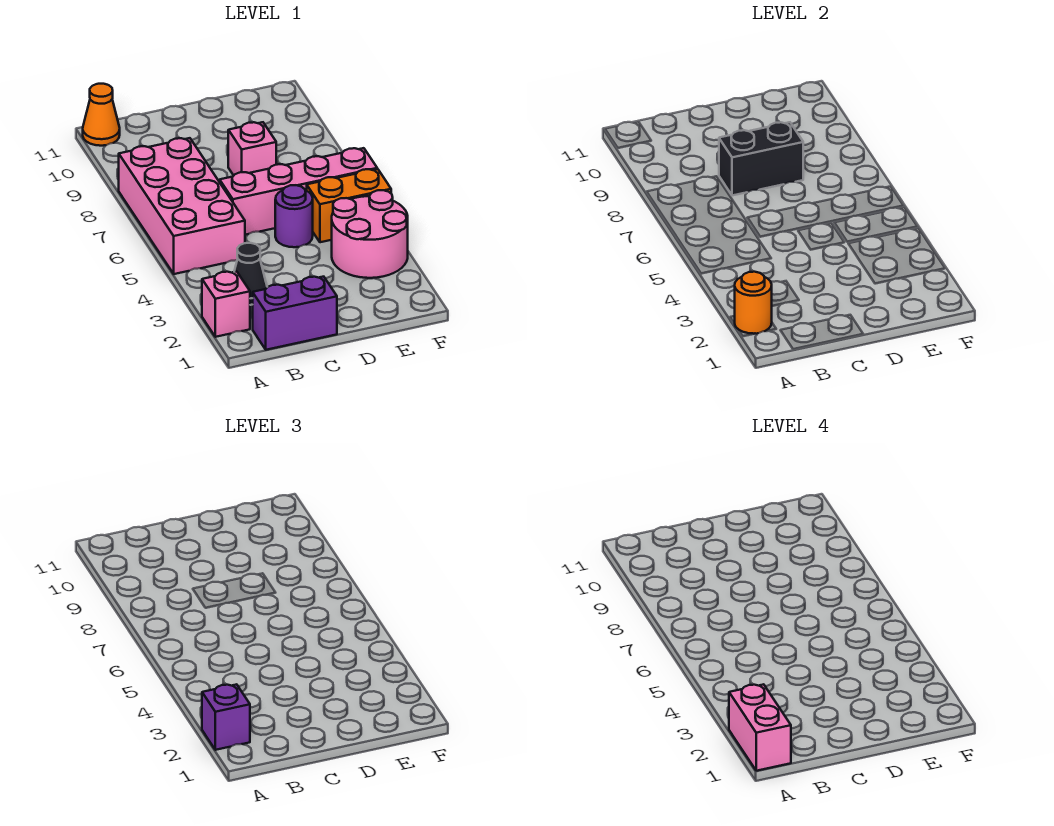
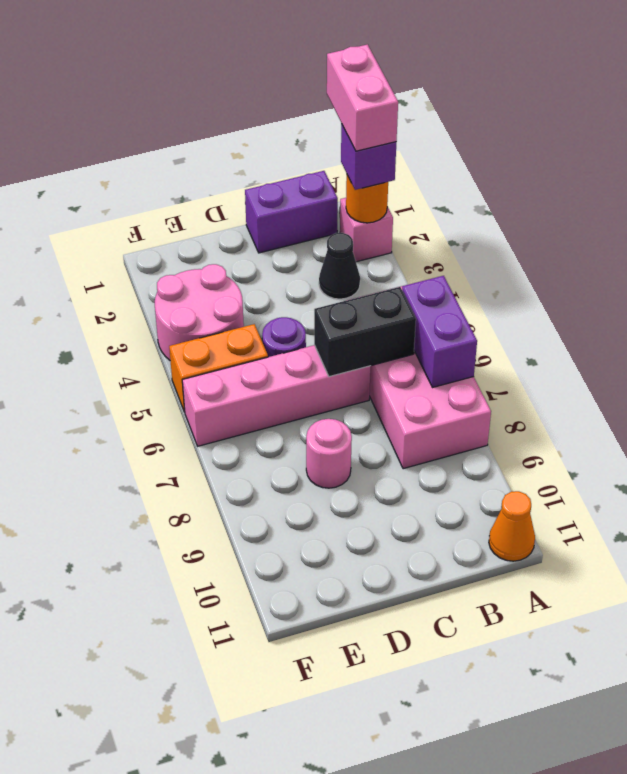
none -> purple 1x2 brick [402,276,477,388]
black 1x2 brick [719,122,803,196] -> black 1x2 brick moved to [314,287,416,377]
pink 1x1 brick [228,122,276,175] -> pink 1x1 round brick [306,419,352,488]

